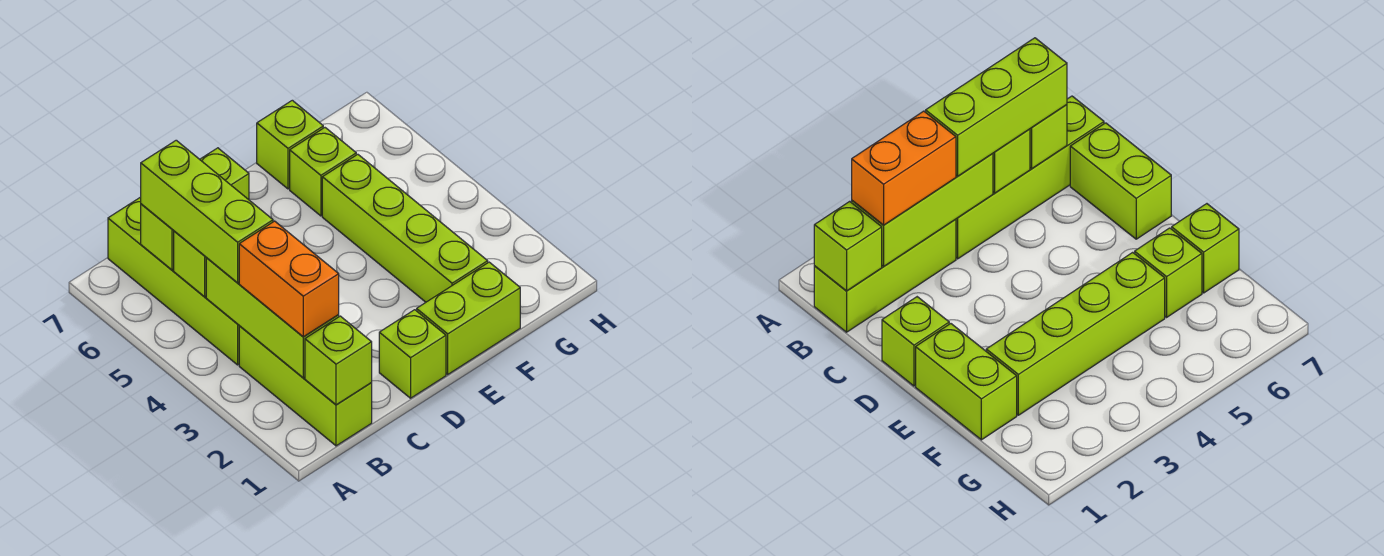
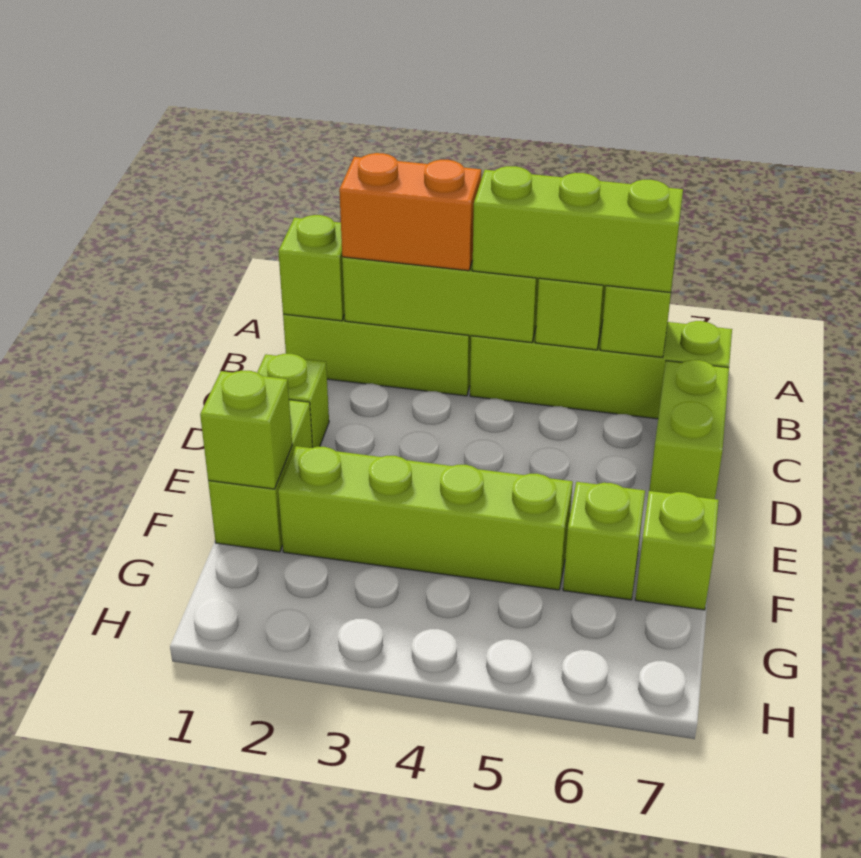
none -> lime 1x1 brick [200,371,292,489]

